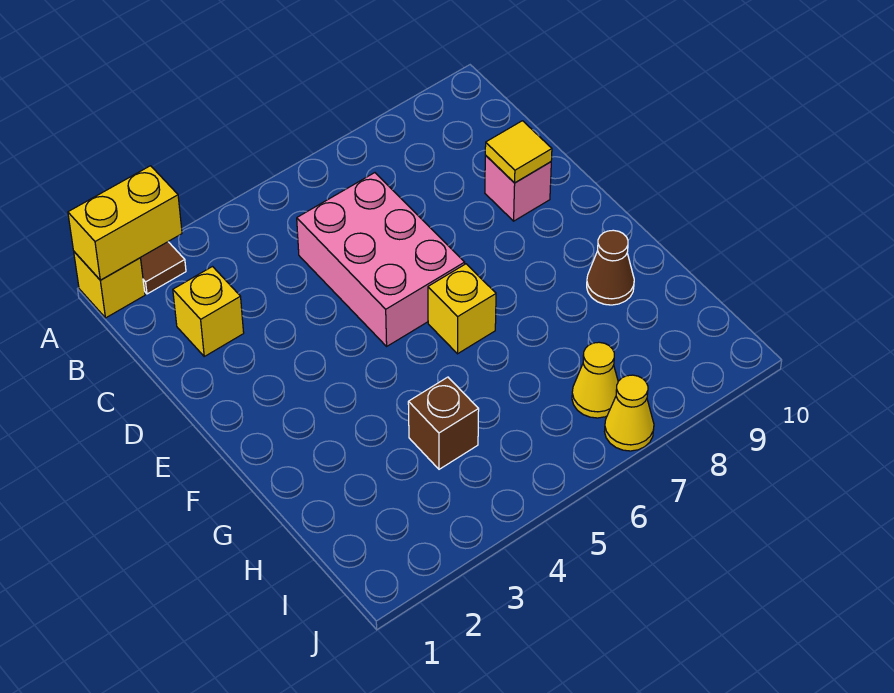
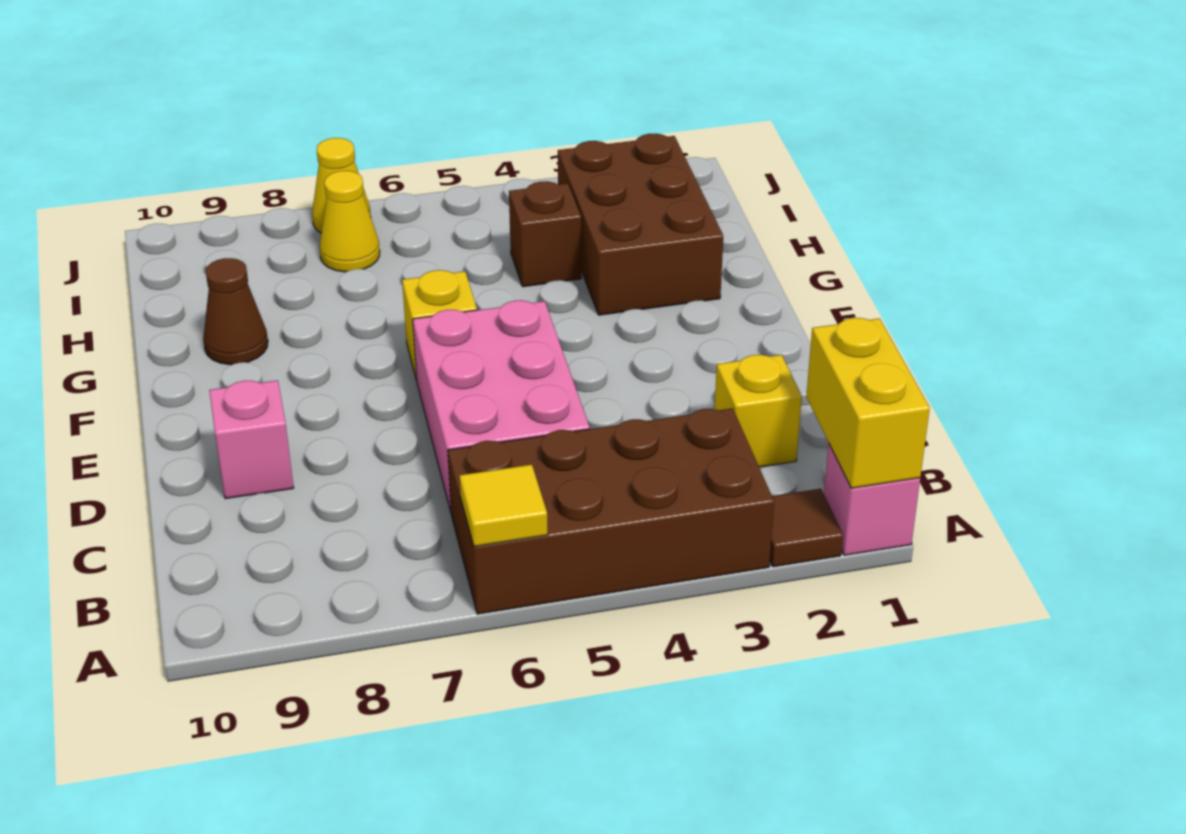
yellow 1x1 brick [74,252,145,318] -> pink 1x1 brick [824,444,920,555]
yellow 1x2 brick [68,166,182,280] -> yellow 1x2 brick turned to [806,318,930,488]
none -> brown 2x4 brick [448,408,774,614]
yellow 1x1 tile [485,121,552,183] -> yellow 1x1 tile moved to [460,465,548,547]
none -> brown 2x3 brick [558,133,723,315]

